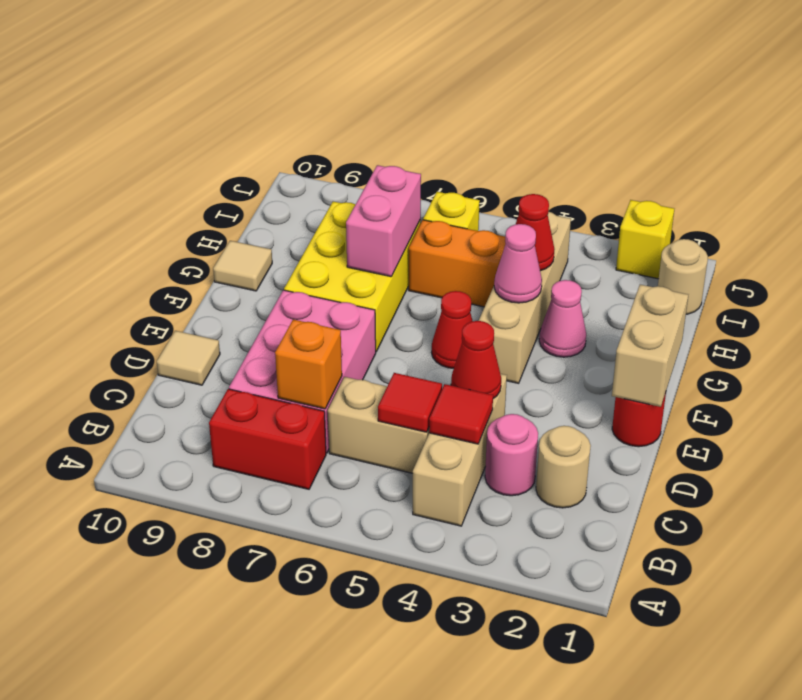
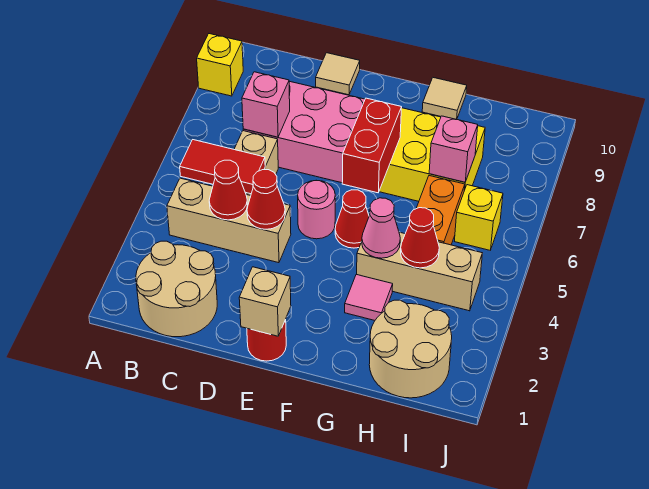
red 1x2 brick [209,389,326,489] -> red 1x2 brick moved to [342,98,402,193]
tan 1x1 round brick [536,426,591,508] -> tan 2x2 round brick [136,241,217,337]
pink 1x1 round brick [485,414,538,496] -> pink 1x1 round brick moved to [298,180,335,239]
red 1x1 tile [429,384,493,444] -> red 1x1 cone [209,160,247,220]
red 1x1 tile [378,373,442,432] -> red 1x2 tile [180,140,265,194]
orange 1x1 brick [275,320,342,409] -> pink 1x1 brick [242,72,290,137]
tan 1x2 brick [612,285,688,407] -> tan 1x1 brick [239,267,291,336]
tan 1x4 brick [479,212,571,383] -> tan 1x3 brick [357,232,482,311]
pink 1x1 cone [539,280,586,357] -> pink 1x1 tile [345,274,393,320]
pink 1x2 brick [346,165,421,277] -> pink 1x1 brick [429,116,478,182]
tan 1x1 round brick [658,239,708,314] -> tan 2x2 round brick [369,300,452,398]
yellow 1x1 brick [616,200,674,279] -> yellow 1x1 brick moved to [197,34,243,96]

